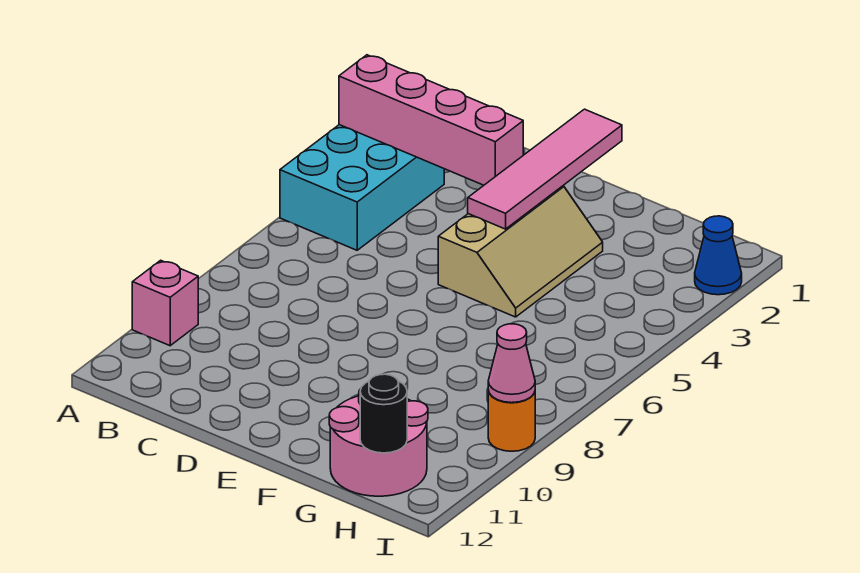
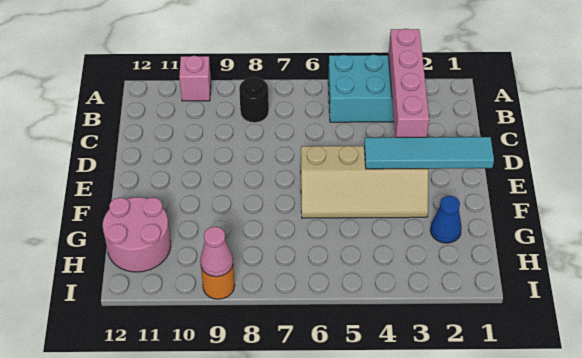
pink 1x4 tile [468,109,622,229] -> cyan 1x4 tile [364,137,494,169]
tan 2x3 slope [438,186,603,317] -> tan 2x4 slope [301,146,428,218]
black 1x1 round brick [360,374,407,453] -> black 1x1 round brick moved to [239,77,269,123]
blue 1x1 cone [695,216,742,295] -> blue 1x1 cone moved to [430,196,462,243]

